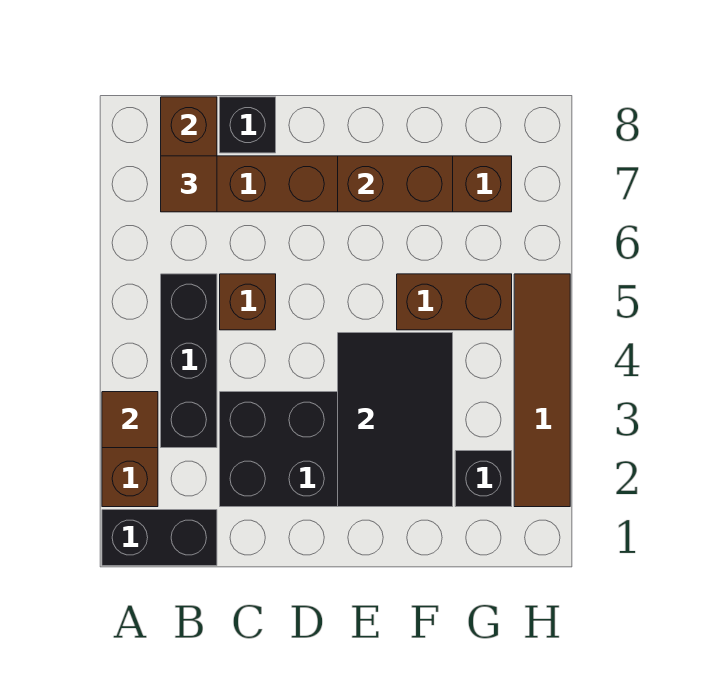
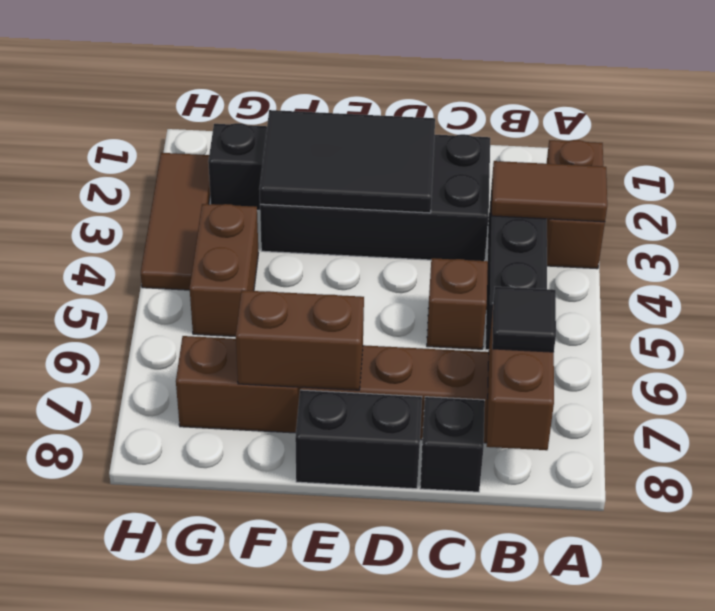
black 1x2 brick [102,510,217,566] -> black 1x2 brick moved to [295,390,422,489]
brown 1x1 tile [102,392,158,448] -> brown 1x2 tile [492,161,607,222]
brown 1x1 tile [161,156,217,212] -> black 1x1 tile [492,287,556,352]
black 2x3 tile [338,333,453,507] -> black 2x3 tile turned to [259,110,435,213]
brown 1x2 brick [397,274,512,330] -> brown 1x2 brick turned to [190,204,258,336]
brown 1x4 tile [514,274,570,507] -> brown 1x3 tile [141,153,210,290]

